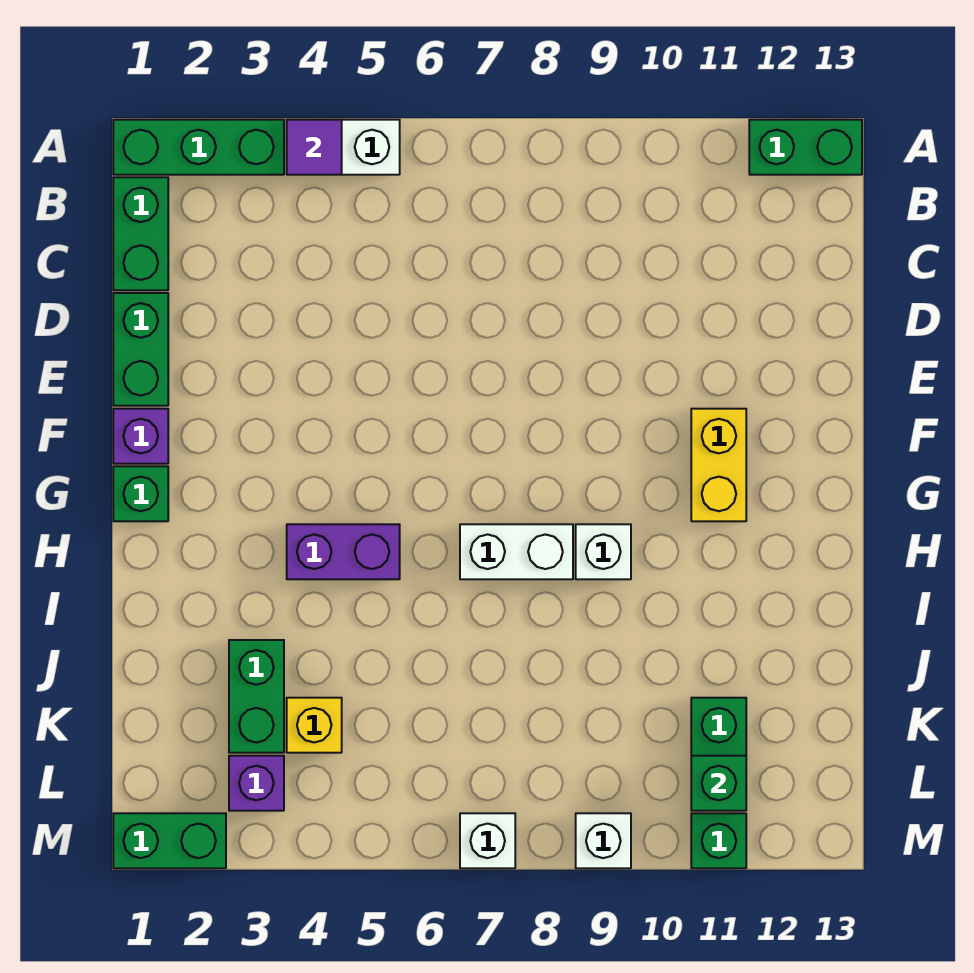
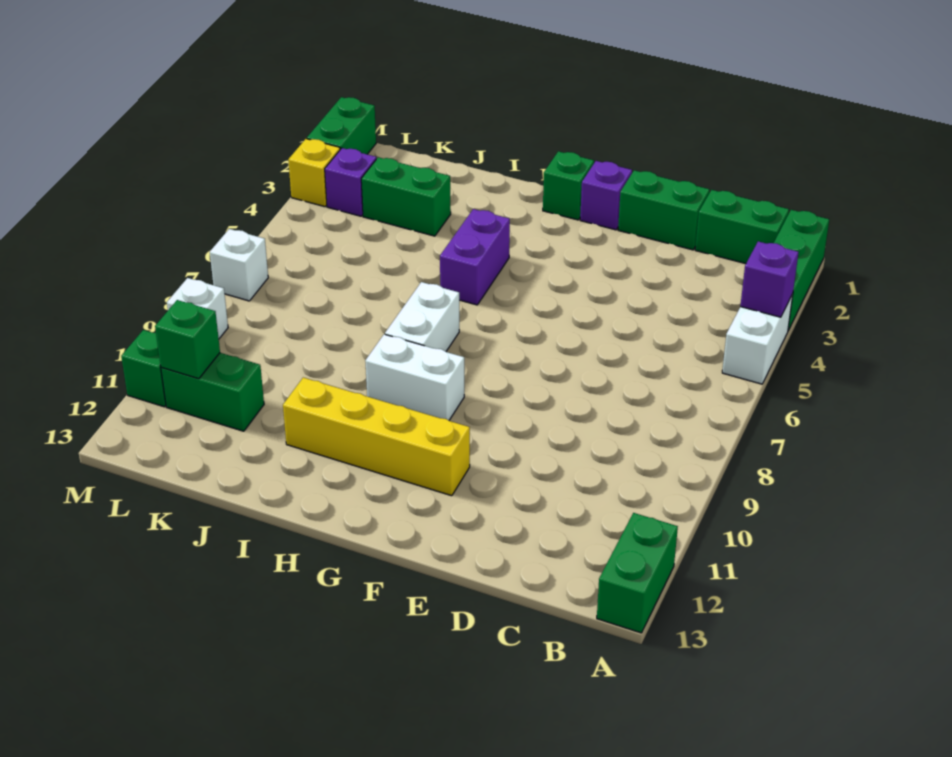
purple 1x1 tile [287,120,342,175] -> purple 1x1 brick [740,241,799,317]
yellow 1x2 brick [691,409,746,521] -> yellow 1x4 brick [283,378,470,496]
white 1x1 brick [576,524,631,579] -> white 1x2 brick [365,334,464,420]
yellow 1x1 brick [287,698,342,753] -> yellow 1x1 brick moved to [288,139,340,207]

